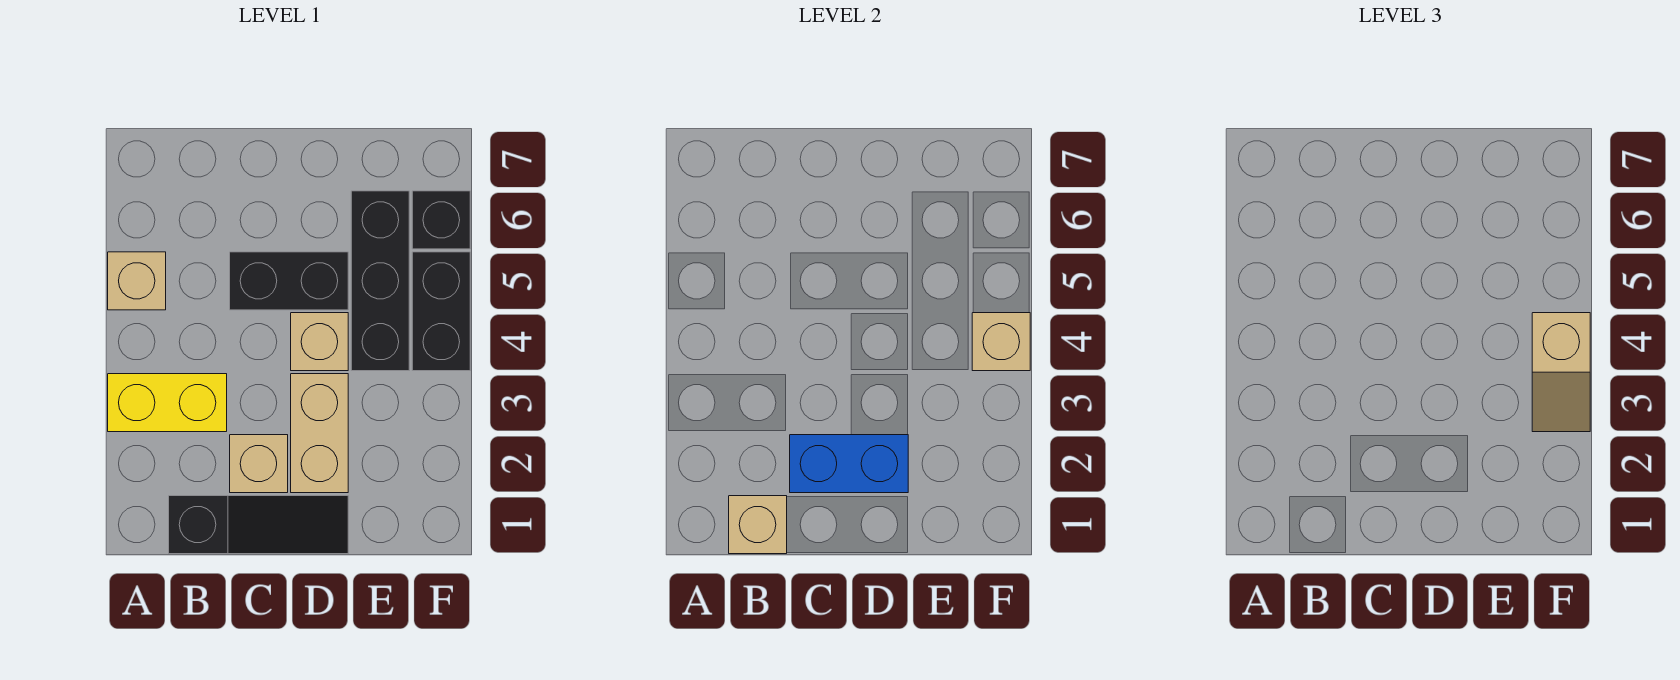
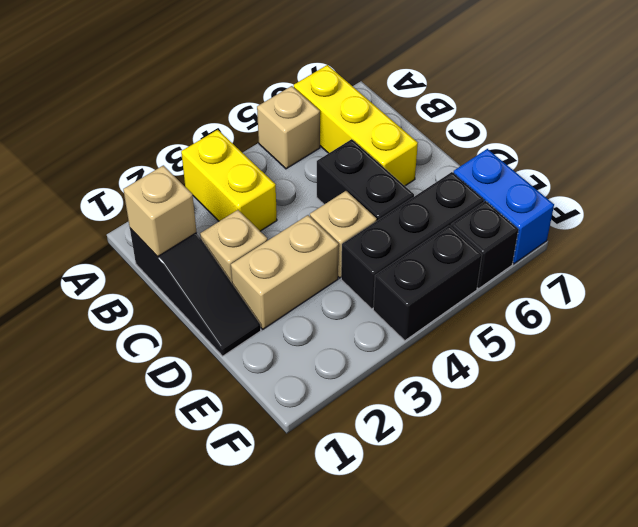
none -> yellow 1x3 brick [294,65,418,186]
blue 1x2 brick [790,435,908,493] -> blue 1x2 brick moved to [453,149,554,264]
tan 1x2 slope [1532,313,1590,432] -> none
tan 1x1 brick [972,313,1030,371] -> none

